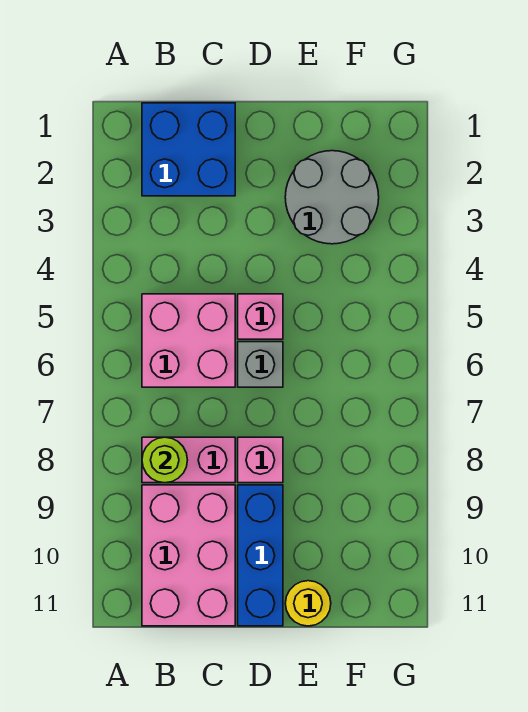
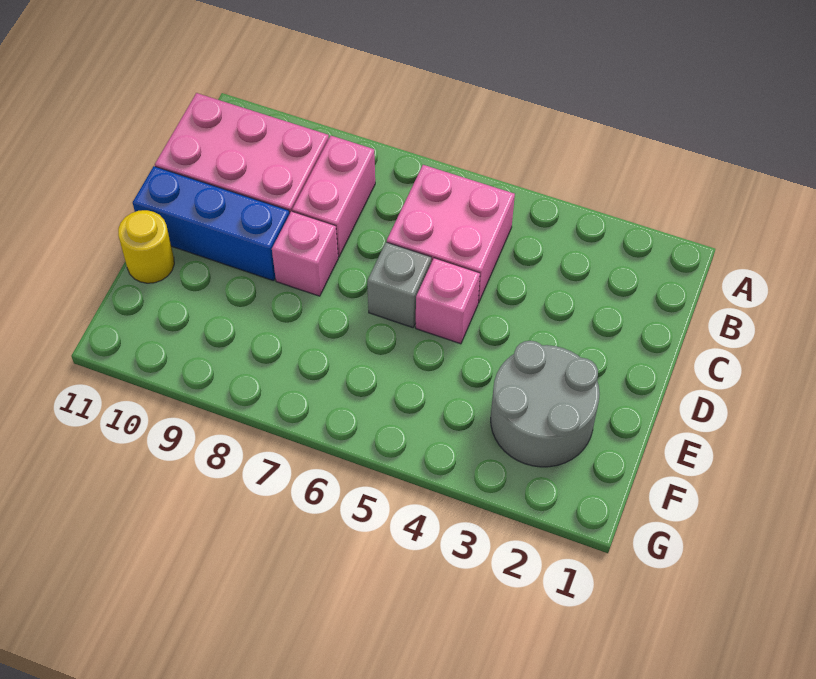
blue 2x2 brick [142,103,235,196] -> none
lime 1x1 round brick [142,437,187,483] -> none

